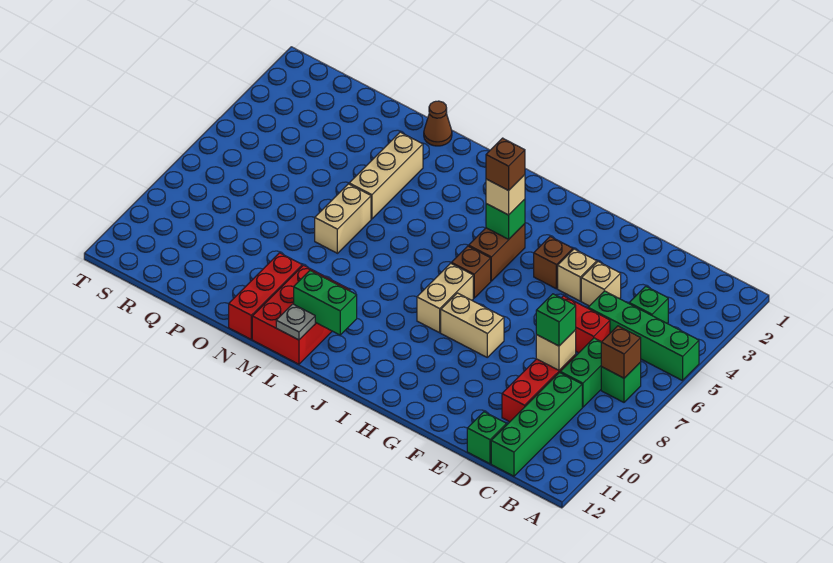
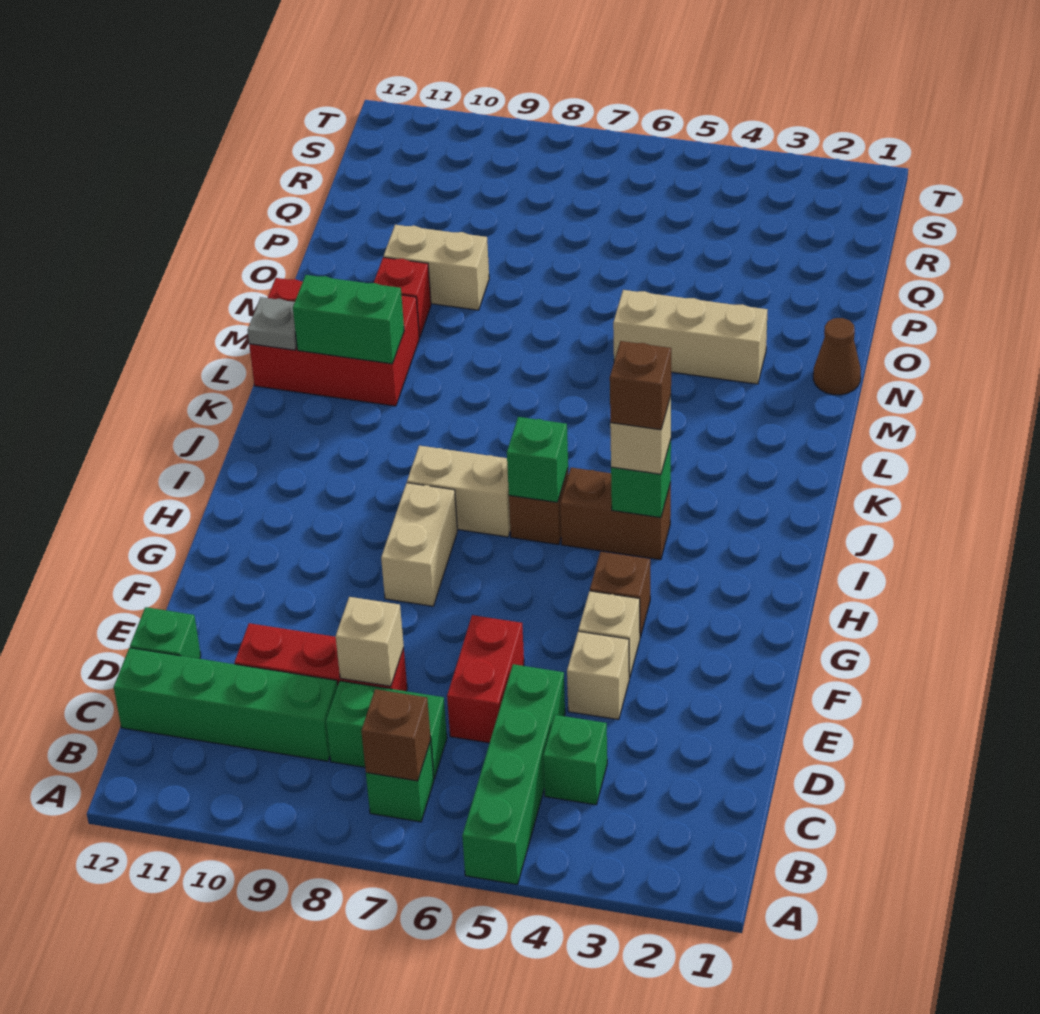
green 1x1 brick [536,294,576,346] -> green 1x1 brick moved to [507,417,568,502]
green 1x2 brick [294,271,357,335] -> green 1x2 brick turned to [293,275,404,364]
tan 1x2 brick [315,184,371,253] -> tan 1x2 brick moved to [384,225,489,310]
red 1x3 brick [229,253,302,339] -> red 1x1 brick [374,257,431,337]

